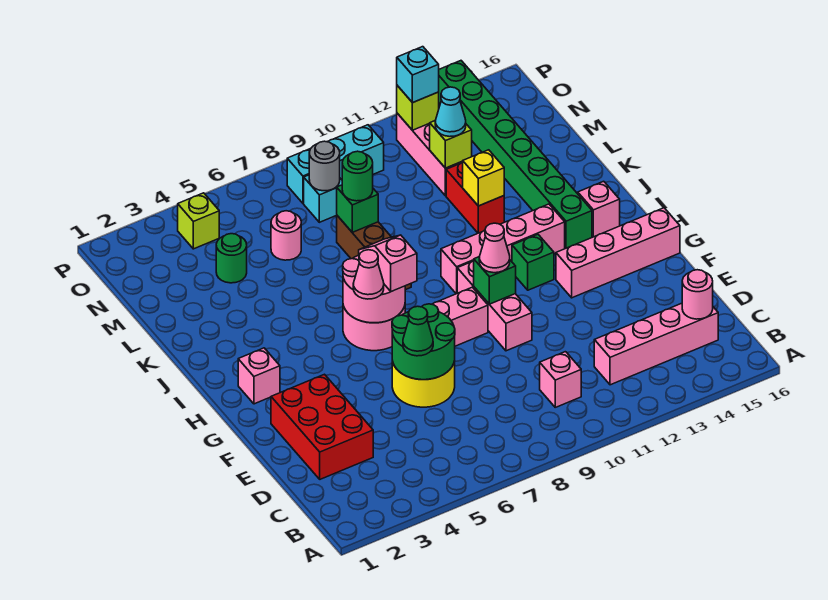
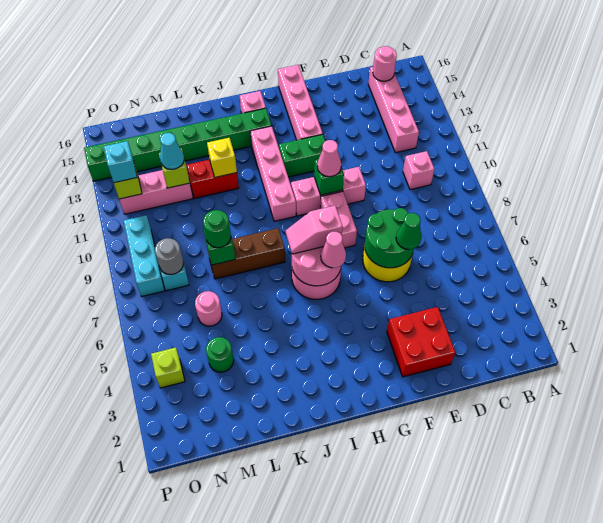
red 2x3 brick [271,374,373,479] -> red 2x2 brick [387,307,455,377]
pink 1x1 brick [238,348,280,404] -> none
green 1x1 brick [512,234,554,290] -> green 1x2 brick [279,134,325,177]

